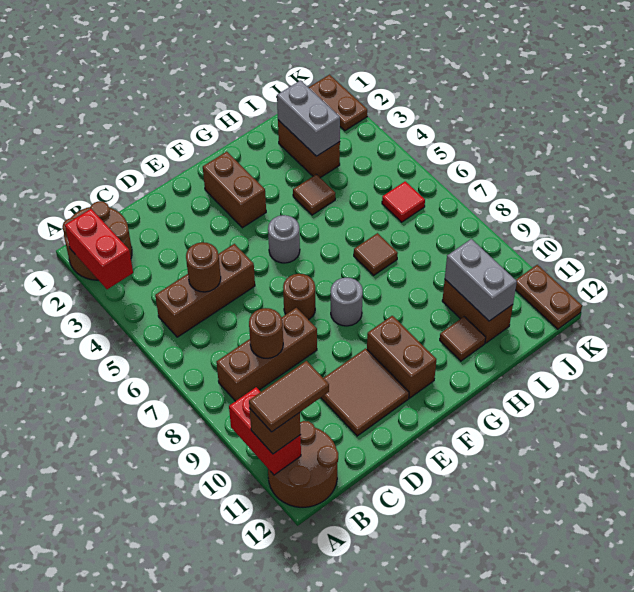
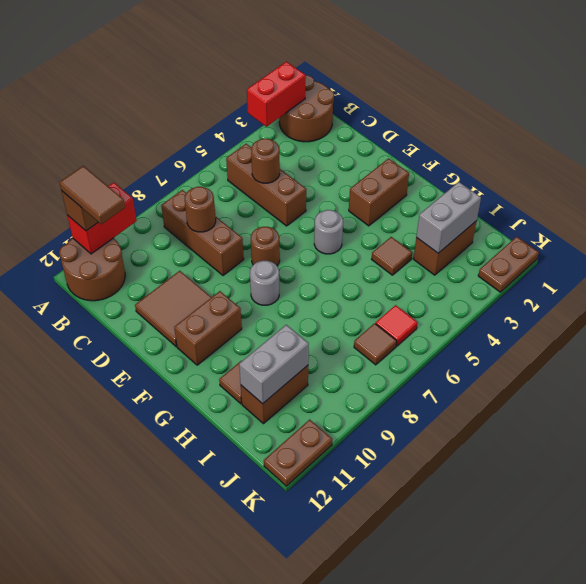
brown 1x1 tile [354,233,398,275] -> brown 1x1 tile moved to [354,323,397,365]

